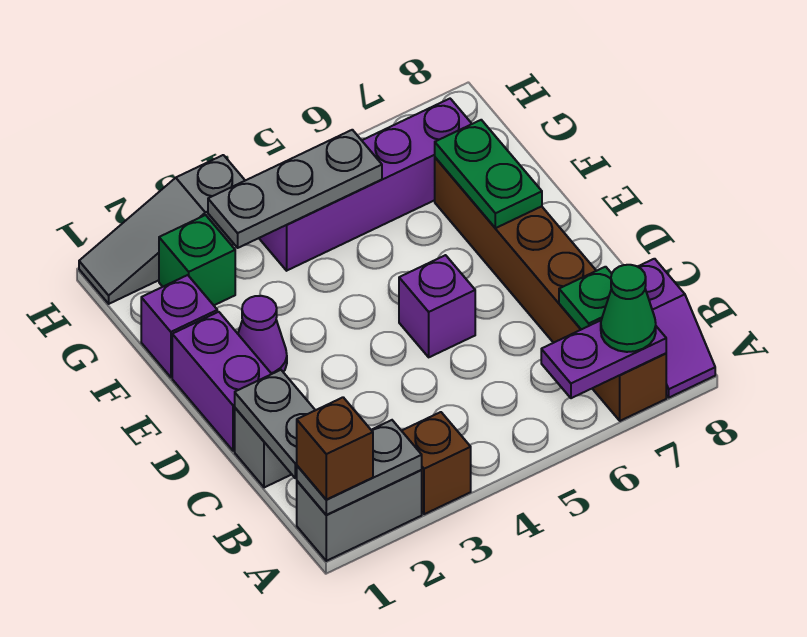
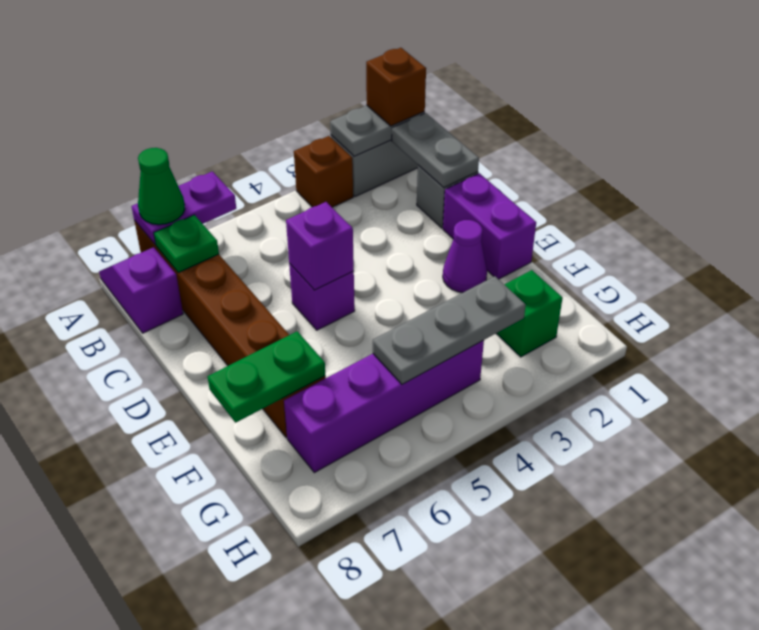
green 1x2 plate [435,120,542,228] -> green 1x2 plate turned to [208,331,325,423]
purple 1x1 brick [141,275,217,377] -> purple 1x1 brick moved to [286,202,354,290]
grey 1x3 slope [79,155,245,304] -> none

